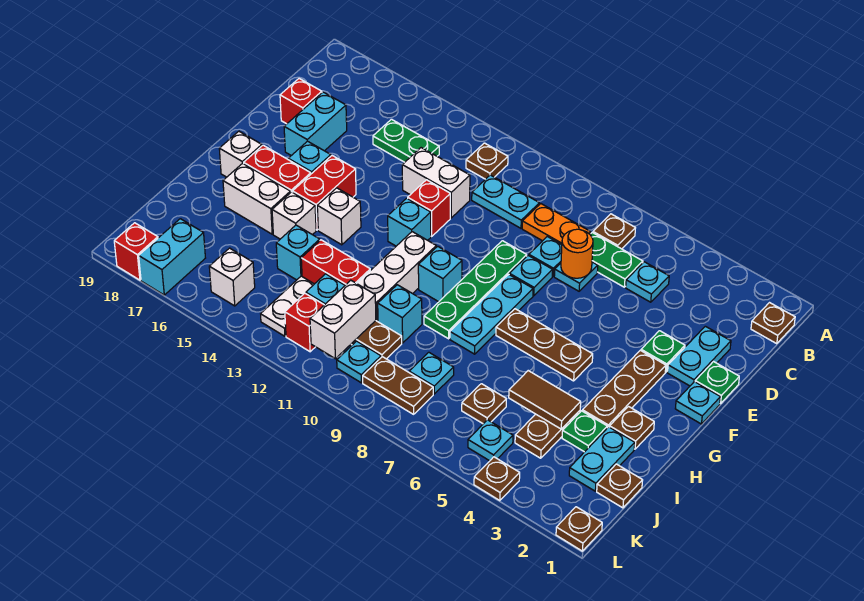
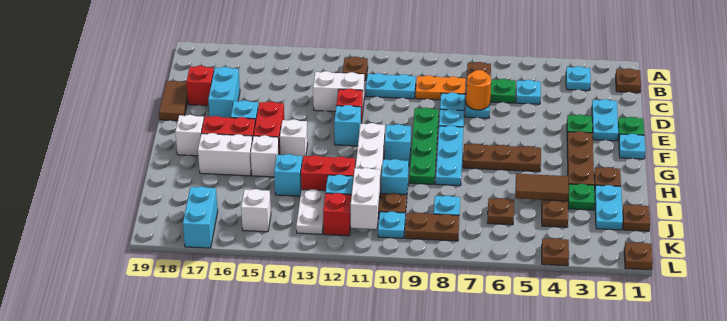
green 1x2 plate [373,119,439,162] -> none
none -> brown 1x2 tile [159,81,188,121]
cyan 1x1 plate [468,420,513,461] -> cyan 1x1 plate moved to [566,66,591,90]
red 1x1 brick [114,223,158,280] -> none

